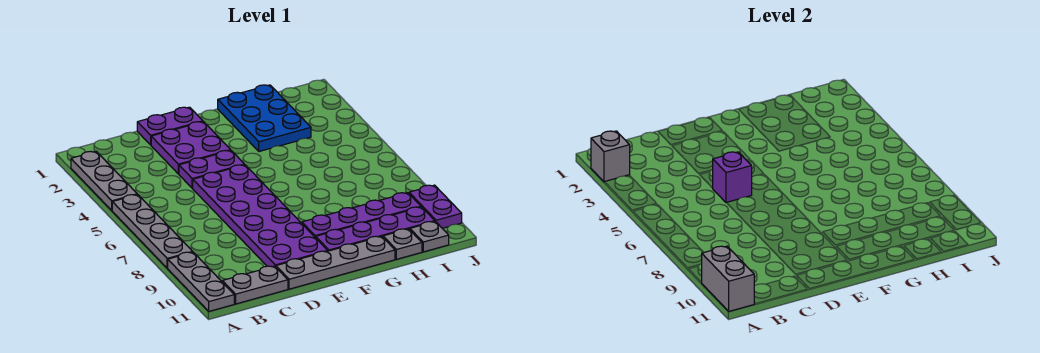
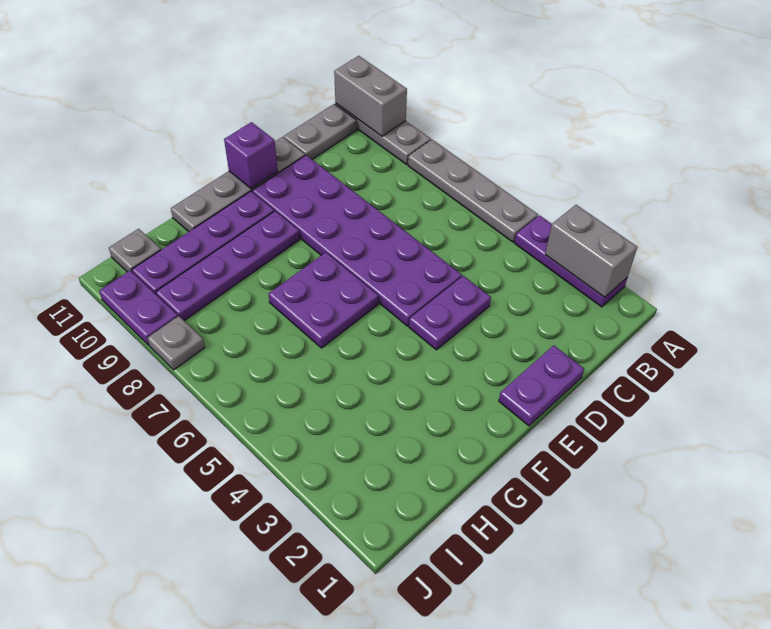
grey 1x3 plate [71,151,137,210] -> purple 1x3 plate [515,215,628,307]
grey 1x1 brick [591,131,630,182] -> grey 1x2 brick [545,205,637,297]
purple 2x2 plate [151,122,231,174] -> purple 2x2 plate moved to [269,252,378,348]
purple 1x1 brick [713,152,752,203] -> purple 1x1 brick moved to [224,122,278,189]
blue 2x3 plate [218,85,311,152] -> none
grey 1x1 plate [383,229,422,259] -> grey 1x1 plate moved to [148,316,205,370]

